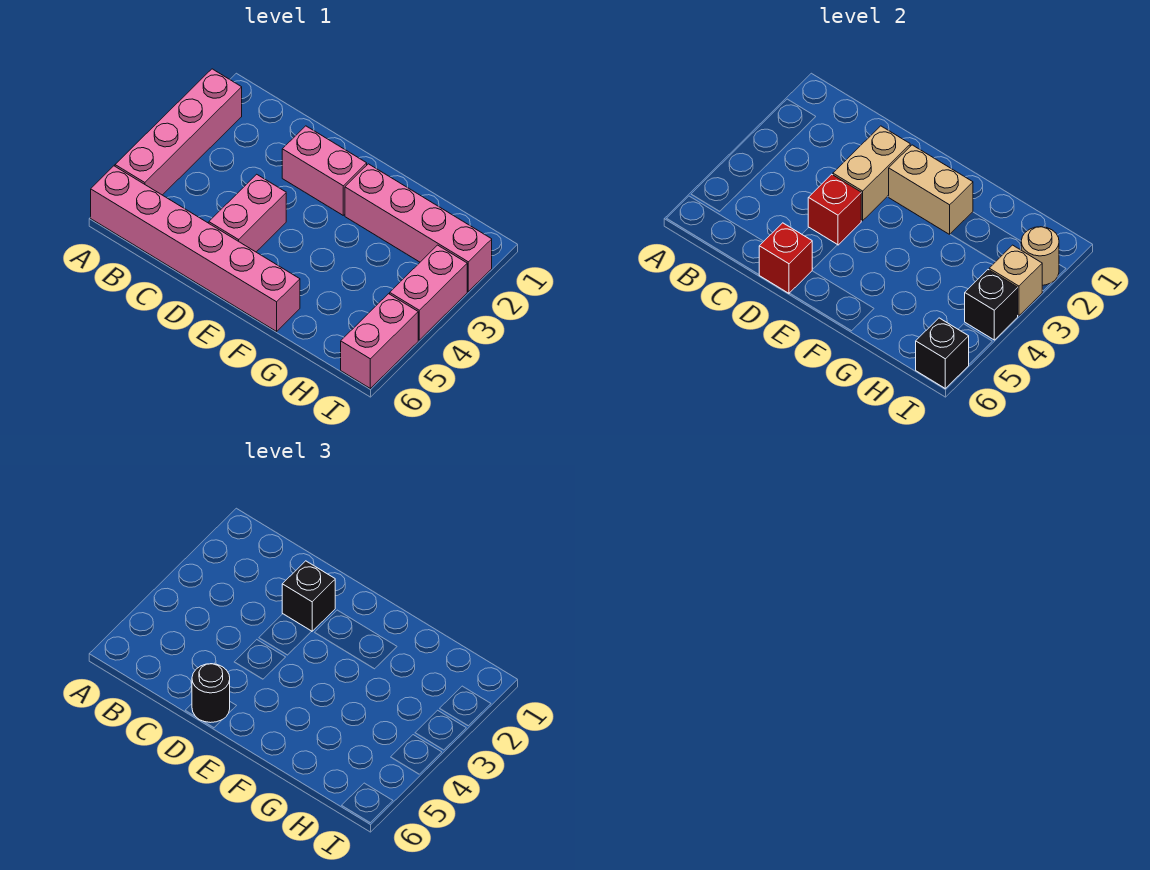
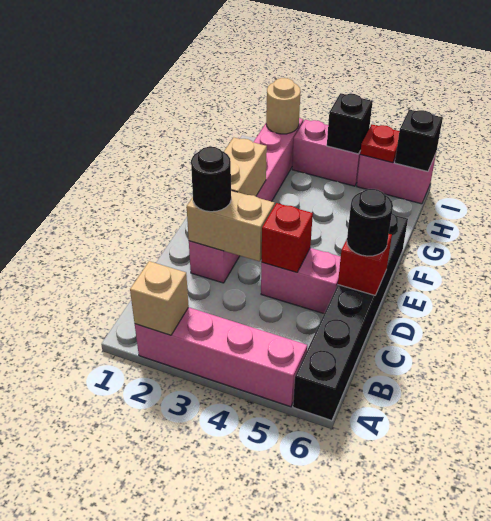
pink 1x6 brick [91,166,300,331] -> black 1x6 brick [293,214,408,421]
black 1x1 brick [282,561,335,631] -> black 1x1 round brick [191,147,231,212]
tan 1x1 brick [989,245,1043,316] -> tan 1x1 brick moved to [130,261,189,335]
none -> red 1x1 plate [360,125,399,163]

